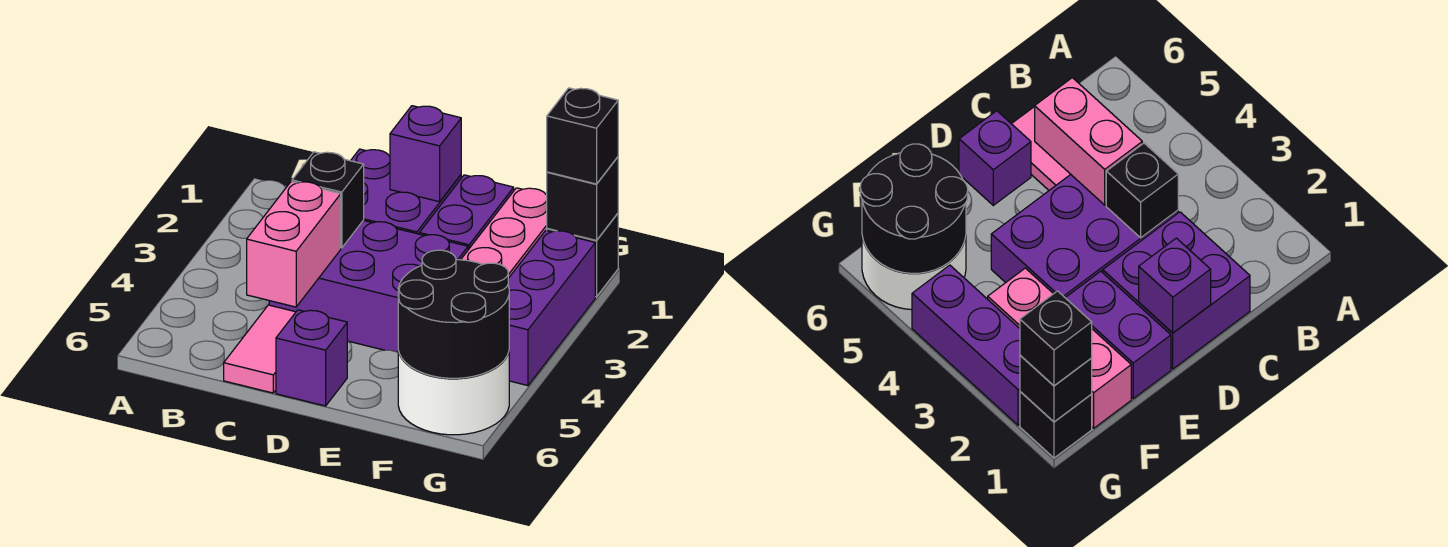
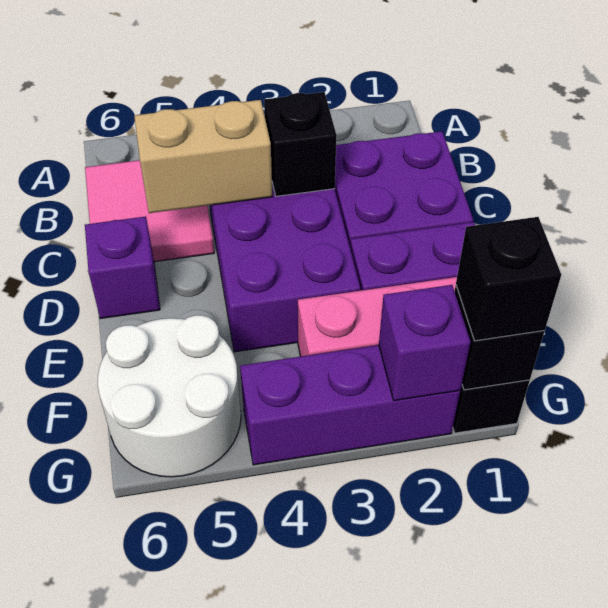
pink 1x2 brick [247,181,341,307] -> tan 1x2 brick [134,100,272,213]
pink 1x2 tile [224,305,296,393] -> pink 2x2 tile [85,160,214,262]
purple 1x1 brick [390,106,461,202] -> purple 1x1 brick moved to [379,285,471,401]
black 2x2 round brick [398,250,509,378] -> none

